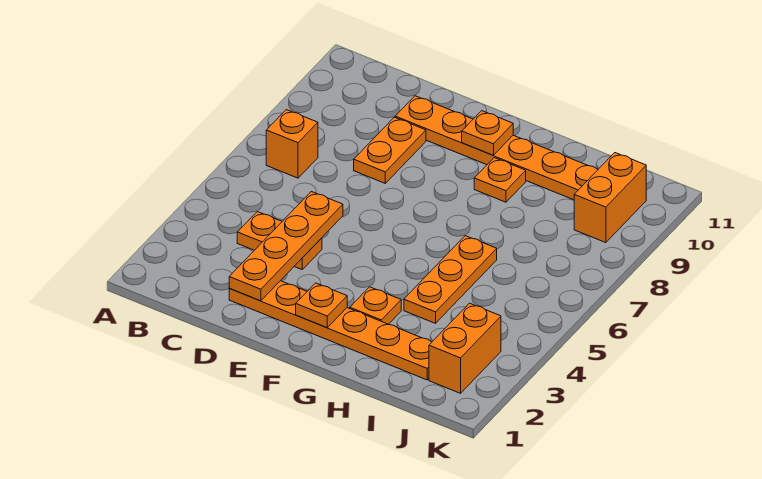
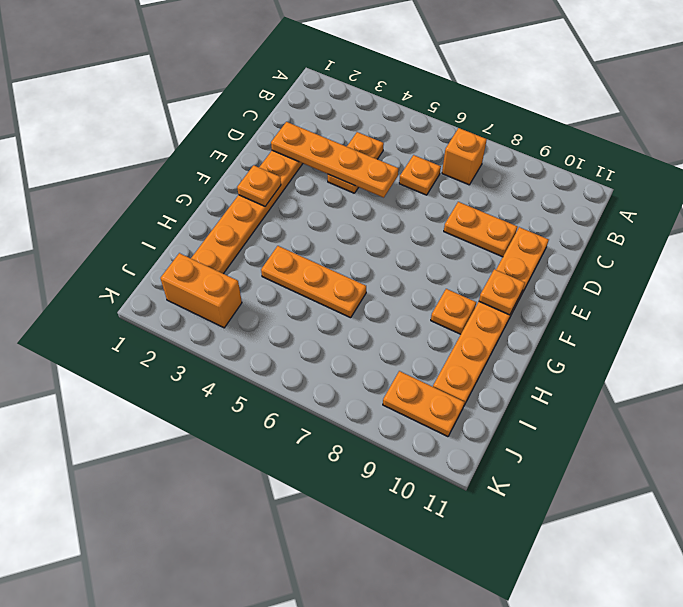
orange 1x1 plate [350,287,401,324] -> orange 1x1 plate moved to [399,155,441,195]
orange 1x2 brick [574,153,646,243] -> orange 1x2 plate [383,371,465,437]

